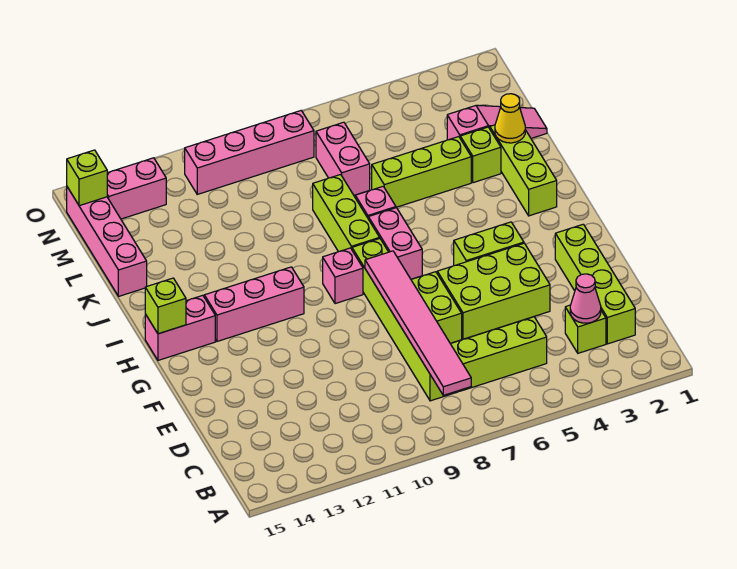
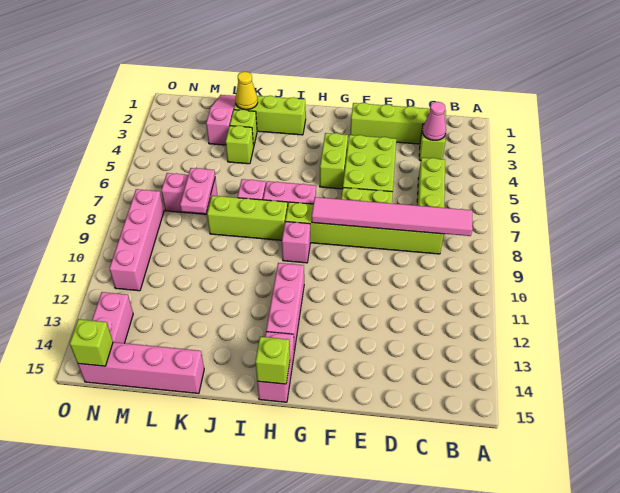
lime 1x3 brick [372,137,471,207] -> lime 1x1 brick [226,126,254,164]
none -> pink 1x2 plate [180,168,215,213]

